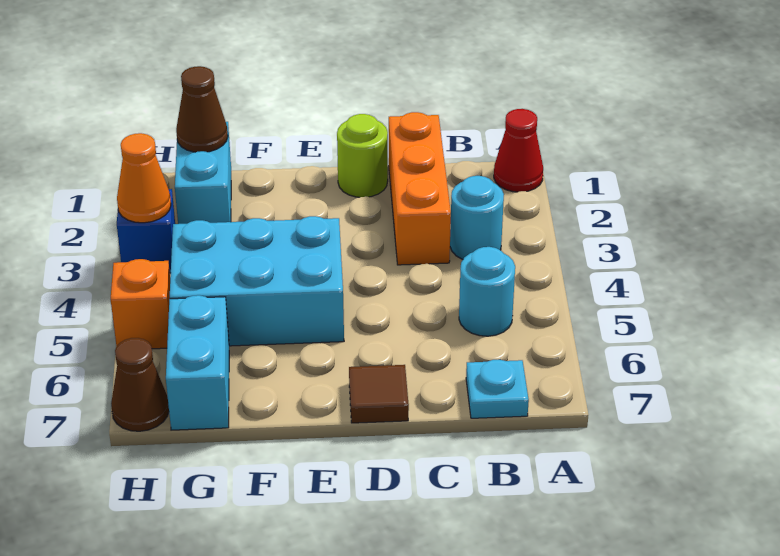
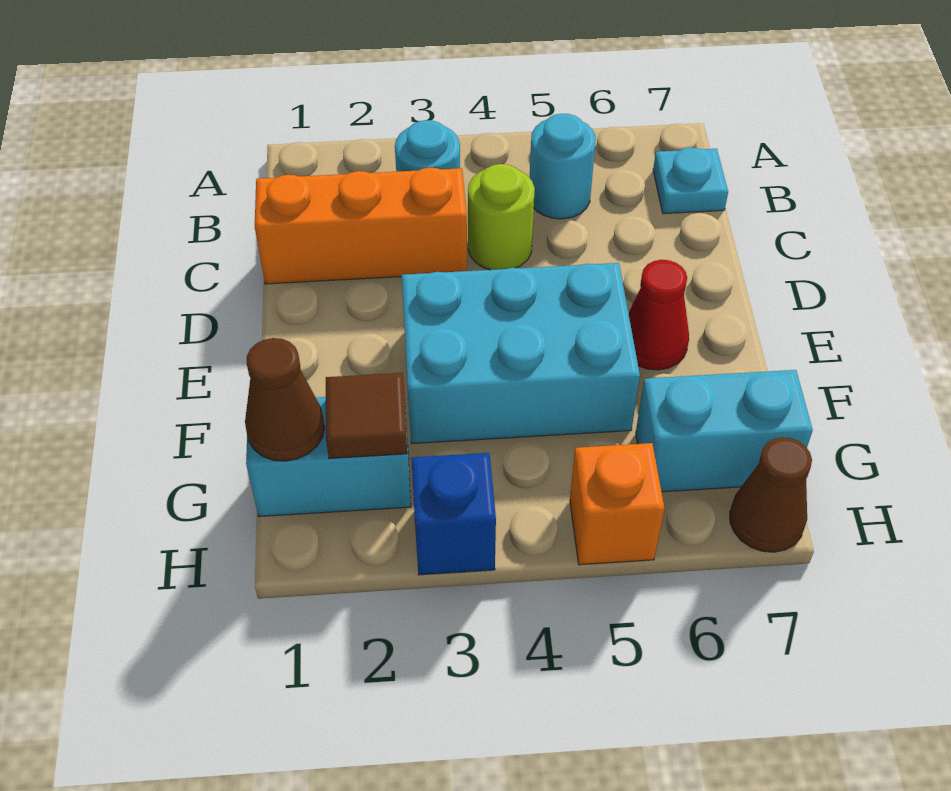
red 1x1 cone [494,109,543,192] -> red 1x1 cone moved to [628,260,689,370]
lime 1x1 round brick [337,114,388,197] -> lime 1x1 round brick moved to [468,164,535,270]
brown 1x1 tile [349,365,409,423] -> brown 1x1 tile moved to [326,373,407,459]
cyan 2x3 brick [170,216,344,346] -> cyan 2x3 brick turned to [402,263,640,444]
orange 1x1 cone [117,133,171,223] -> none

